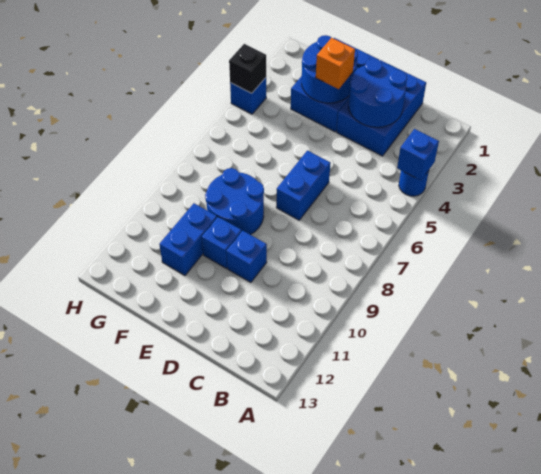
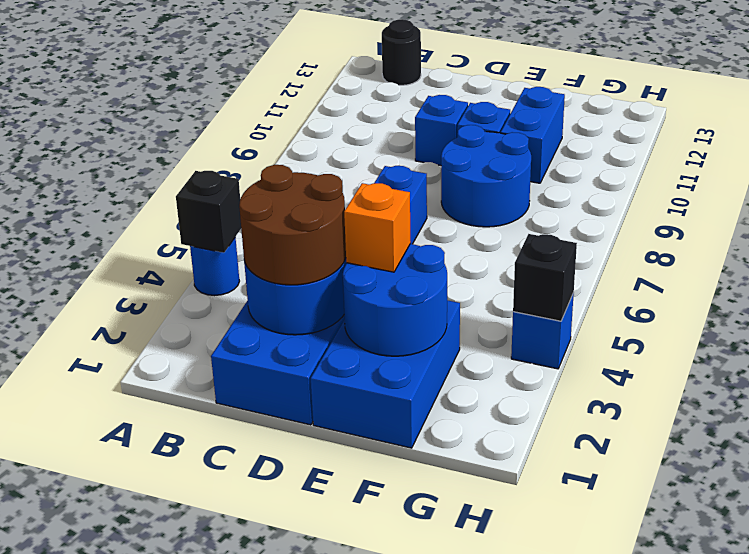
blue 1x1 brick [397,129,439,180] -> black 1x1 brick [176,171,241,253]
none -> black 1x1 round brick [382,19,421,85]
none -> brown 2x2 round brick [239,165,346,285]

